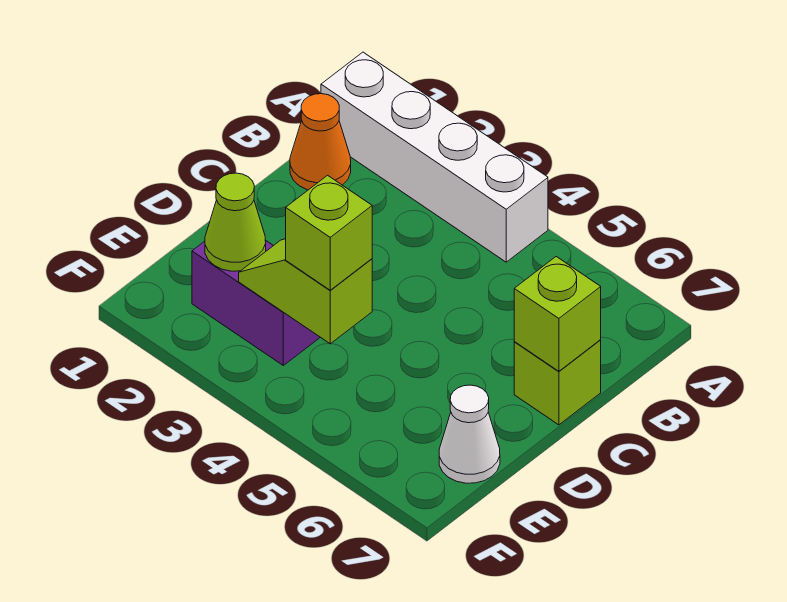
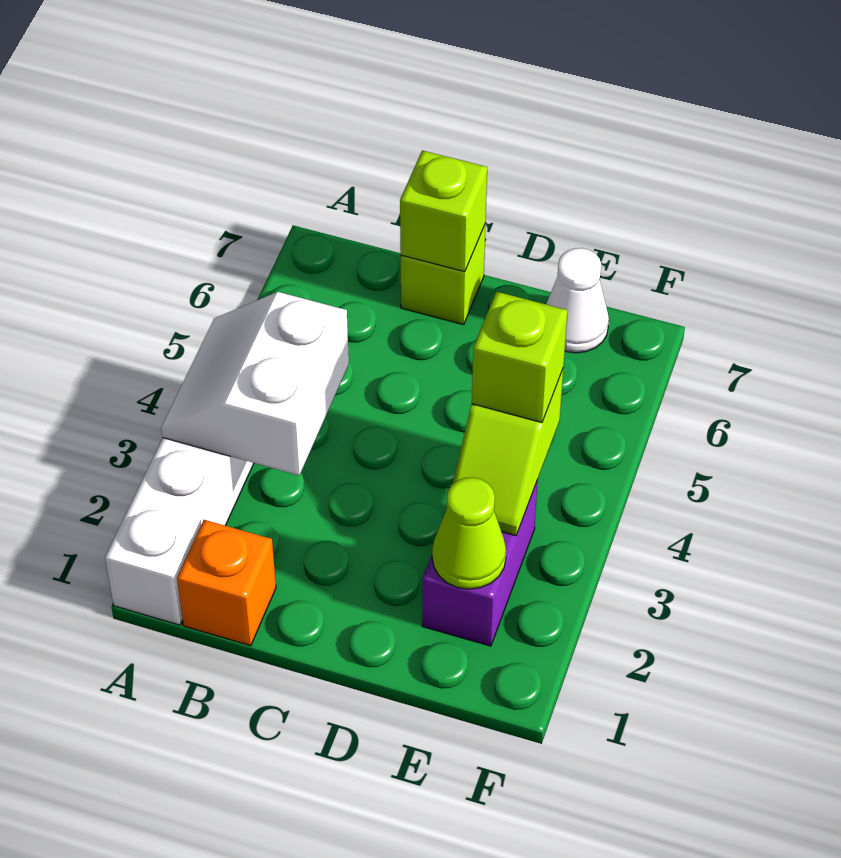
none -> white 2x2 slope [161,292,349,475]
orange 1x1 cone [290,94,351,190] -> orange 1x1 brick [177,520,276,646]

